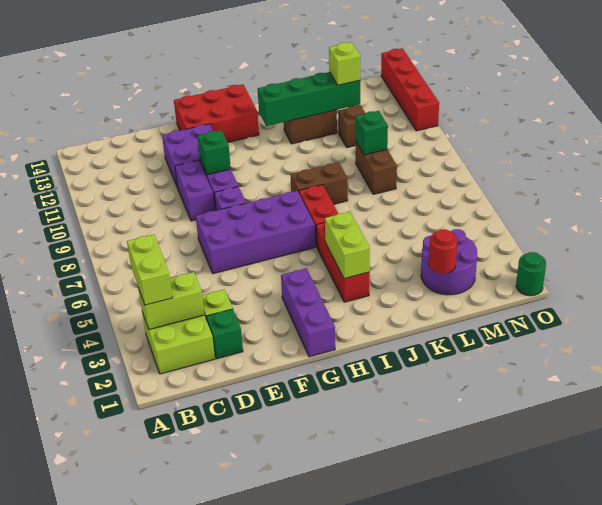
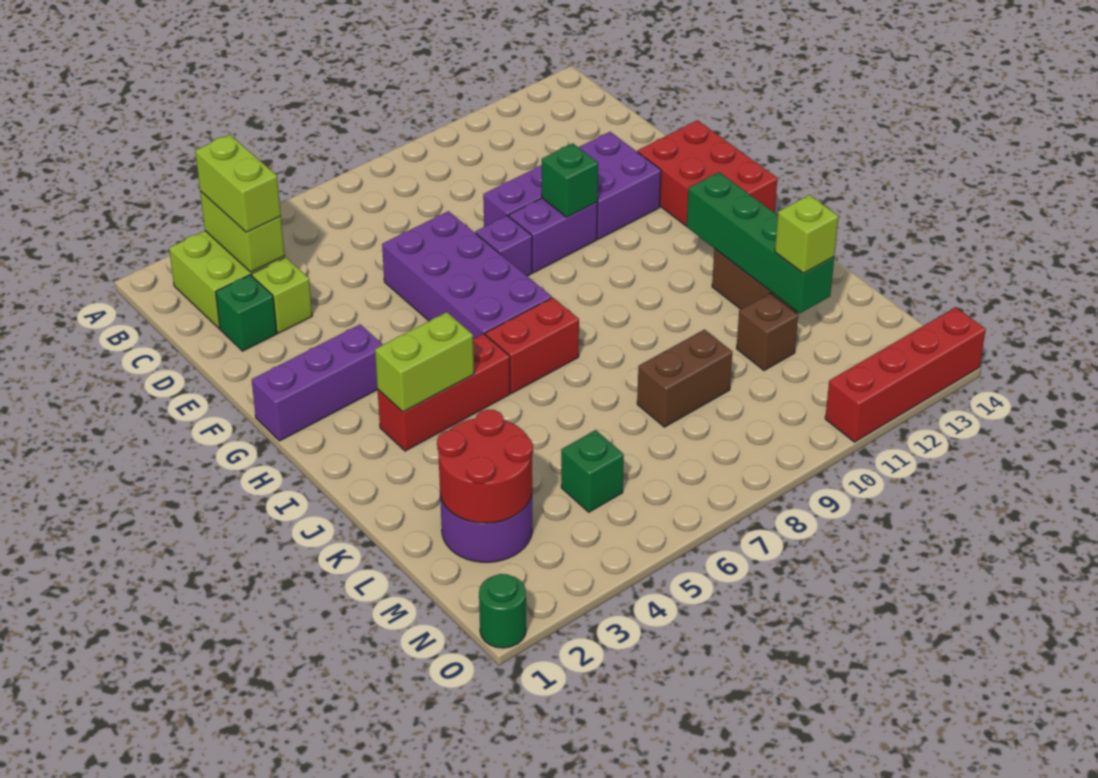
lime 1x2 brick [127,234,172,305] -> lime 1x2 brick turned to [195,135,281,232]
brown 1x2 brick [290,162,348,204] -> none
red 1x1 round brick [429,229,458,274] -> red 2x2 round brick [437,410,533,523]
green 1x1 brick [356,111,388,155] -> green 1x1 brick moved to [561,430,624,512]

